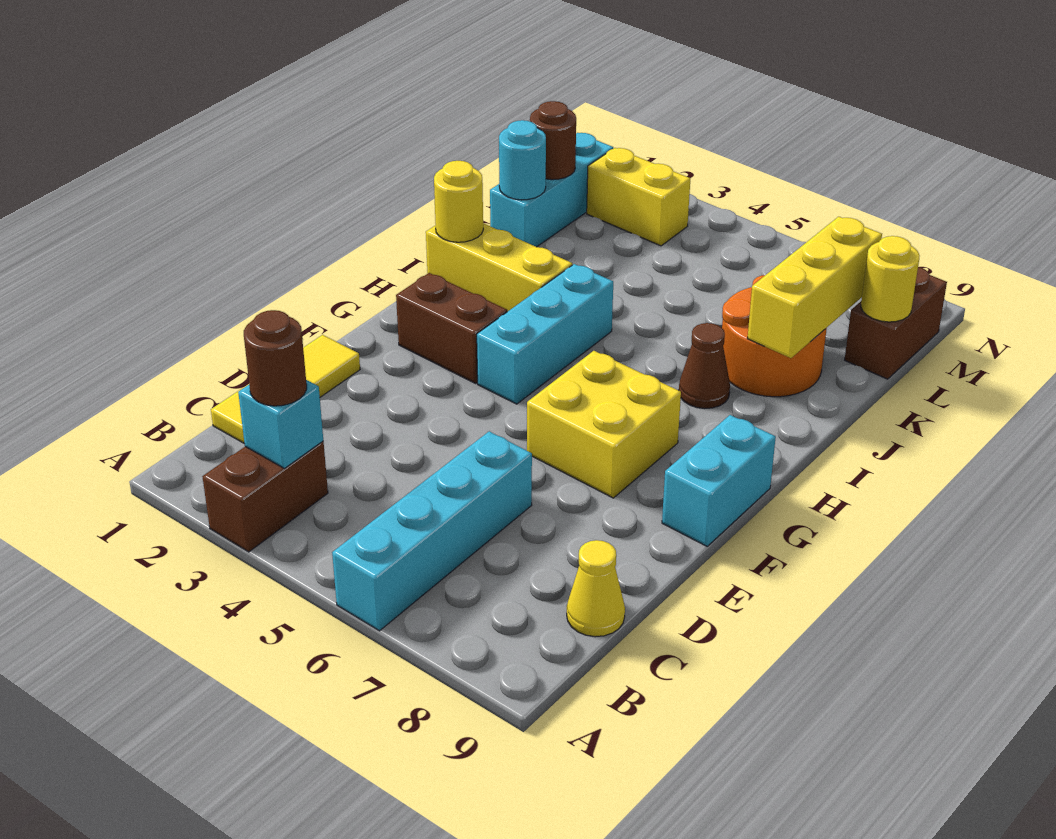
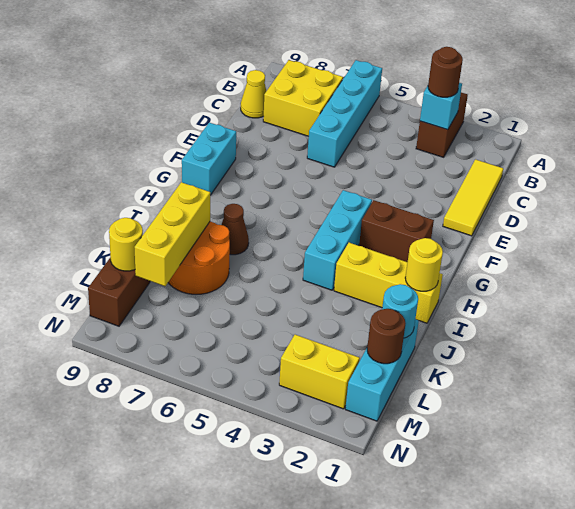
yellow 2x2 brick [527,351,681,498] -> yellow 2x2 brick moved to [263,60,343,136]

